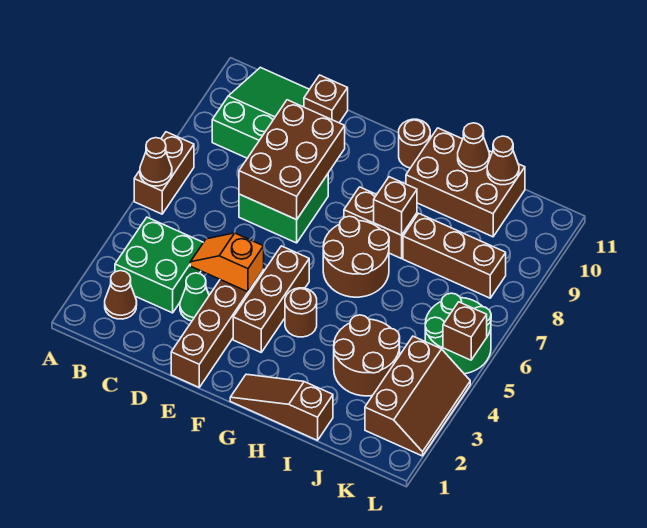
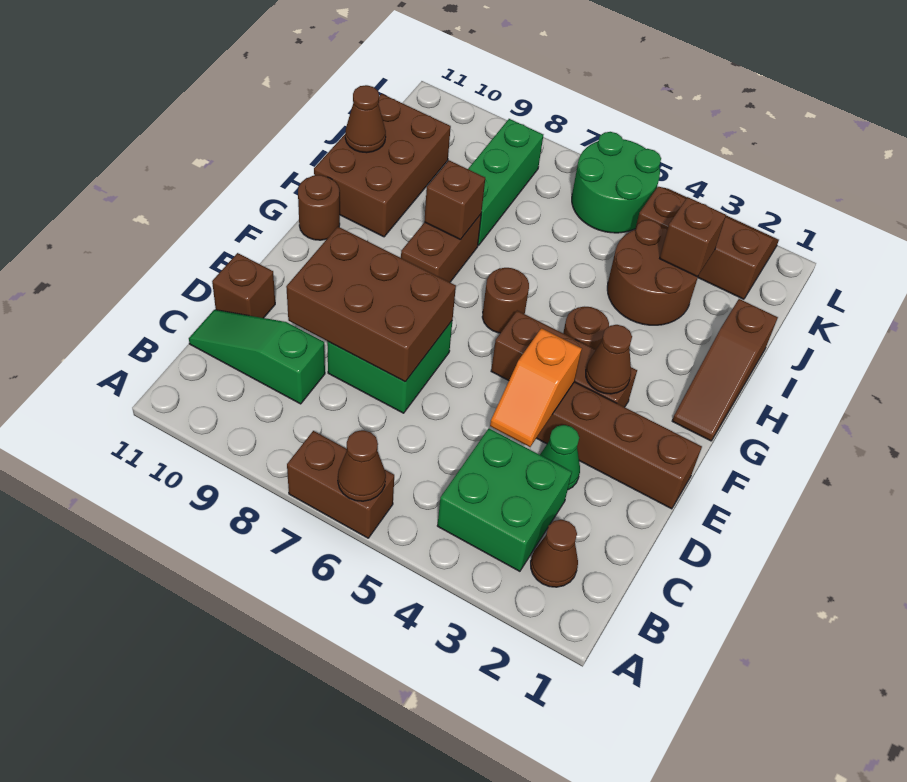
green 2x3 slope [212,67,309,158] -> green 1x3 slope [189,310,325,404]
brown 2x2 round brick [323,216,389,297] -> brown 1x1 round brick [482,268,529,333]
brown 1x3 brick [403,213,506,298] -> green 1x3 brick [468,119,543,245]
brown 1x1 cone [487,136,519,185] -> brown 1x1 cone moved to [586,325,632,394]
brown 1x1 brick [443,302,487,360] -> brown 1x1 brick moved to [660,197,726,277]

